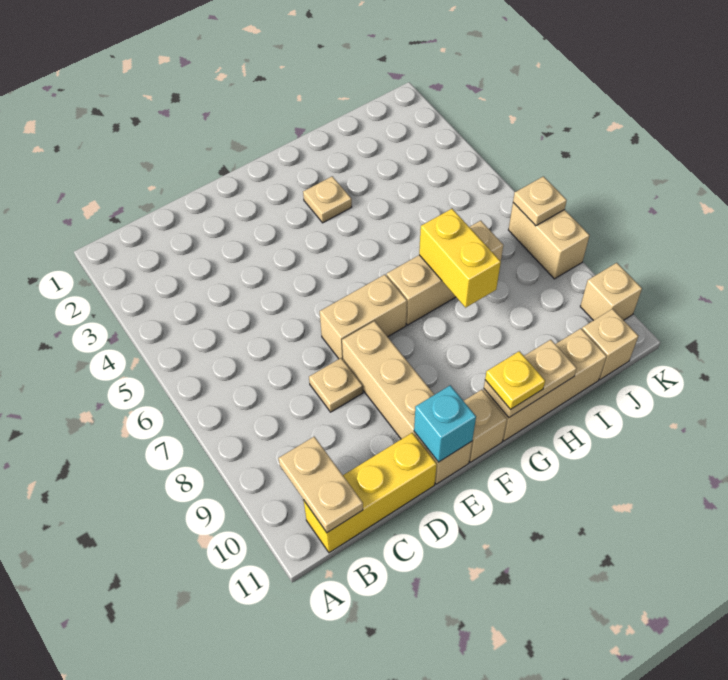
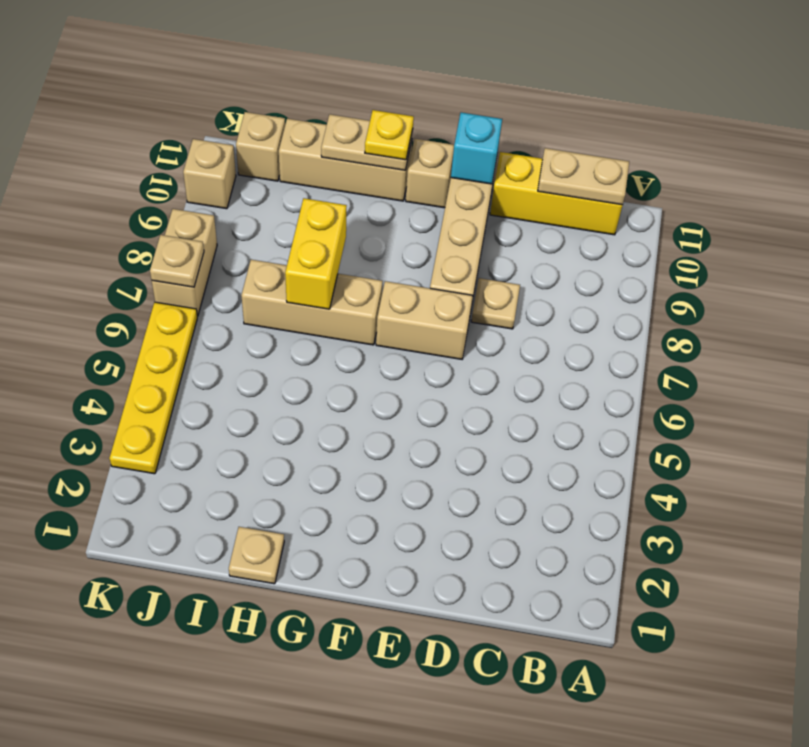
tan 1x2 plate [278,437,363,533] -> tan 1x2 plate turned to [538,148,629,205]
tan 1x1 plate [303,176,352,223] -> tan 1x1 plate moved to [229,527,284,584]
none -> yellow 1x4 plate [109,302,197,474]

